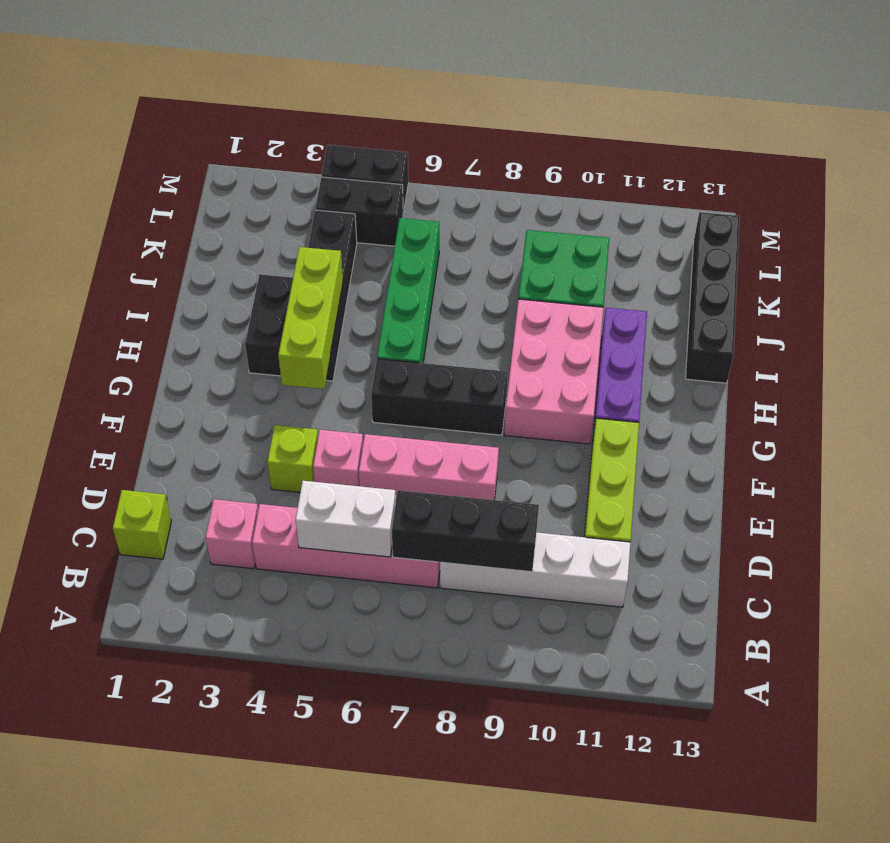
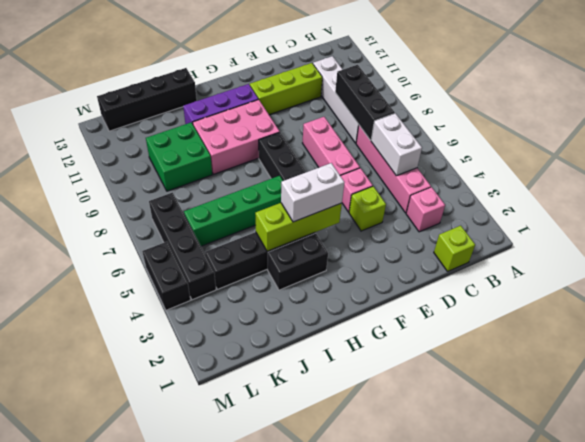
none -> white 1x2 brick [281,163,344,222]
black 1x2 brick [315,177,403,246] -> black 1x4 brick [149,193,216,300]

